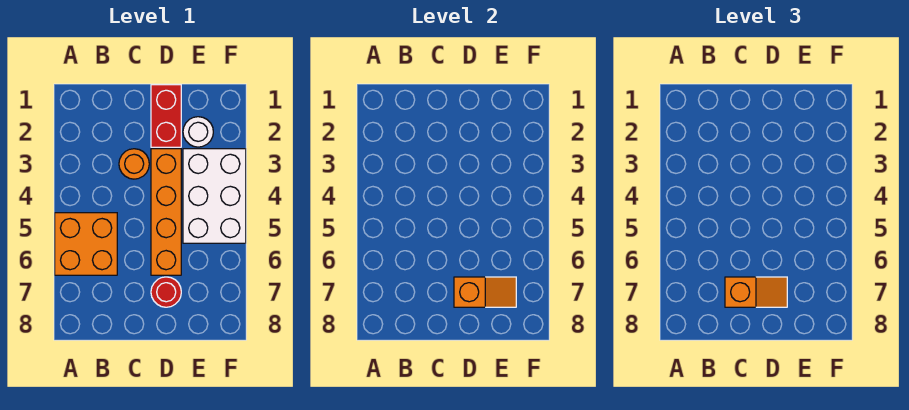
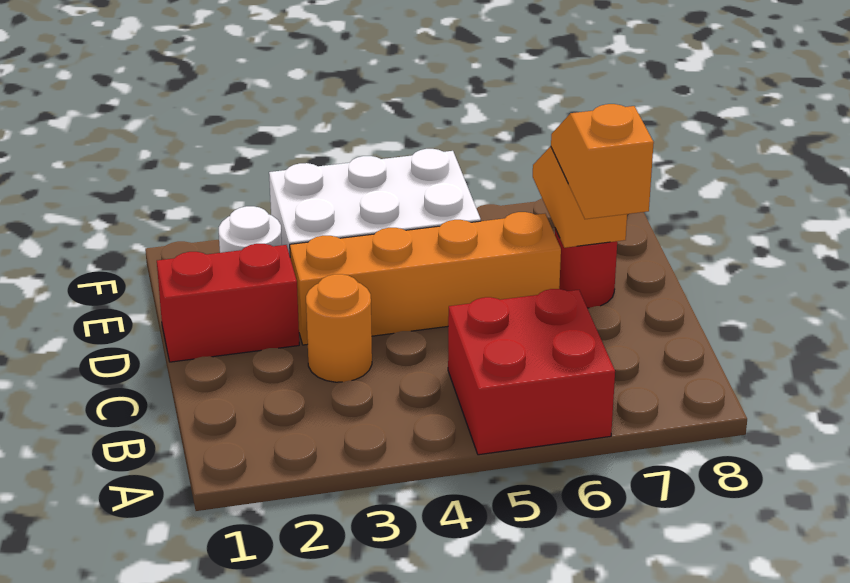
orange 2x2 brick [55,213,117,275] -> red 2x2 brick [448,289,615,455]

